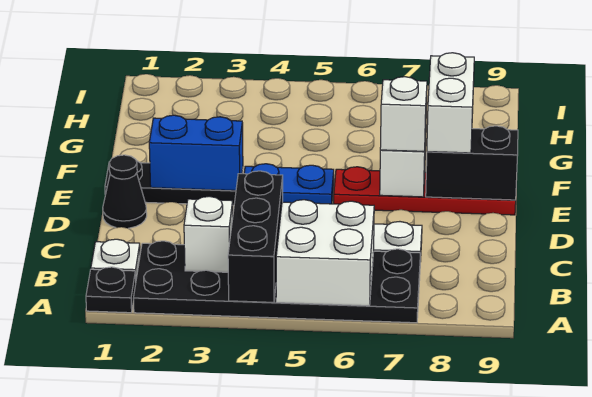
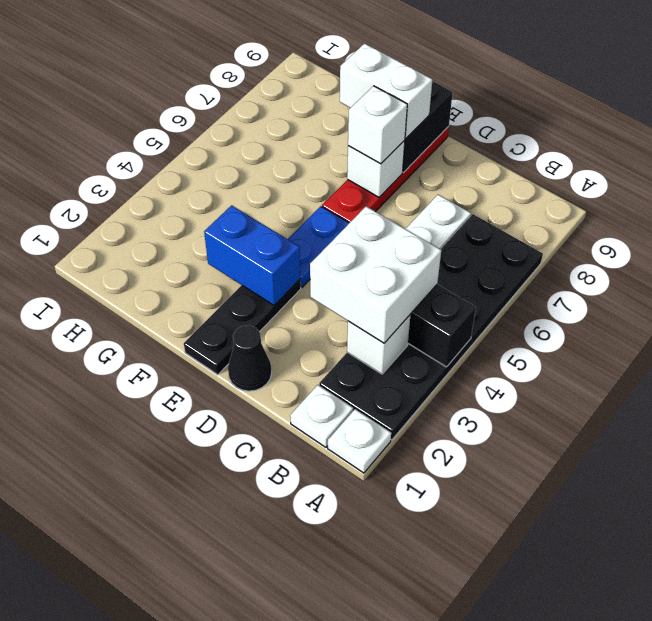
black 1x1 plate [86,267,136,313] -> white 1x1 plate [328,409,391,473]
white 2x2 brick [276,200,374,306] -> white 2x2 brick moved to [310,206,441,343]
blue 1x2 brick [149,115,243,191] -> blue 1x2 brick turned to [204,205,300,305]

